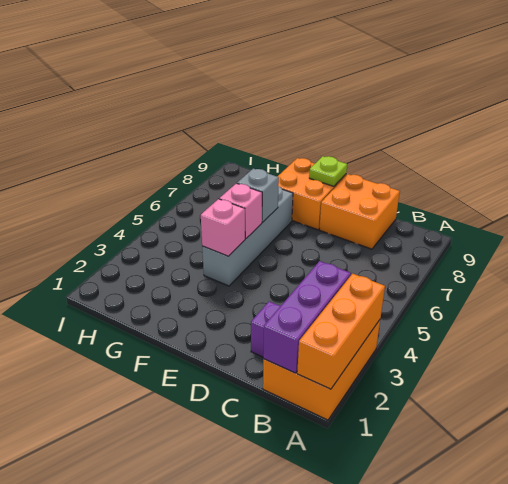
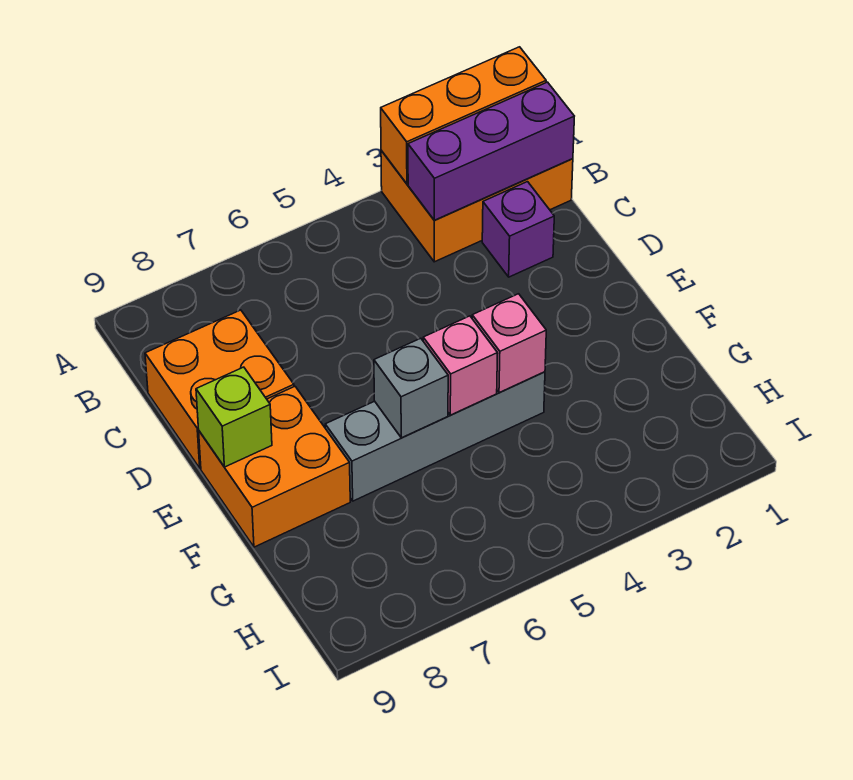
lime 1x1 plate [309,156,347,186] -> lime 1x1 brick [196,367,272,467]

